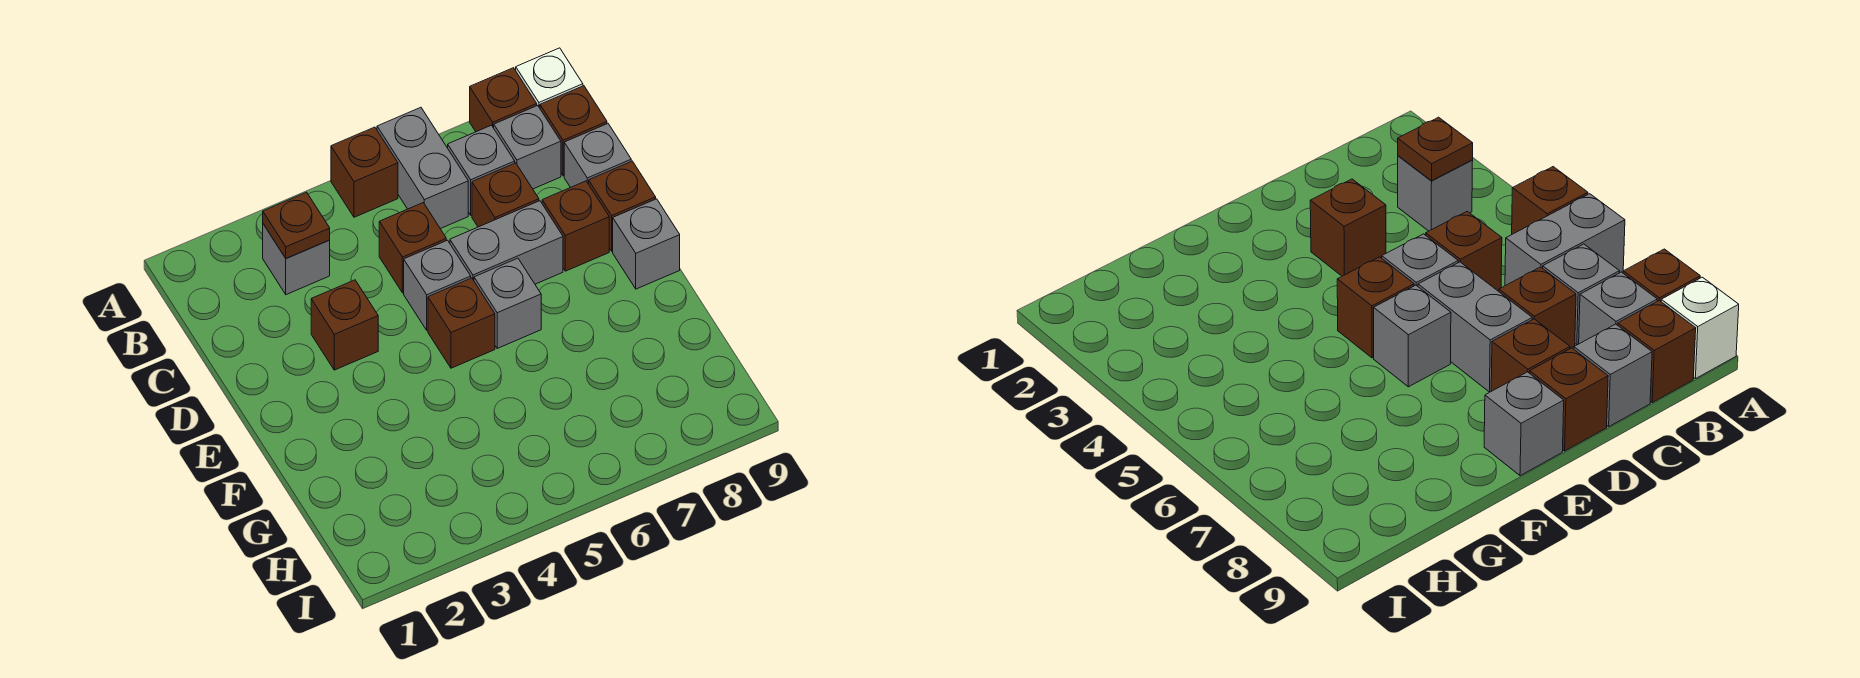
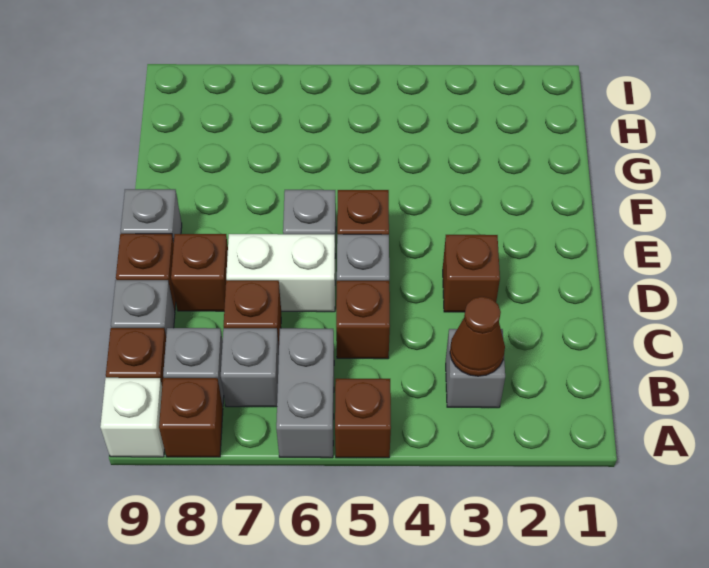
brown 1x1 plate [263,192,330,259] -> brown 1x1 cone [450,297,505,376]
grey 1x2 brick [450,201,563,284] -> white 1x2 brick [226,234,335,312]

